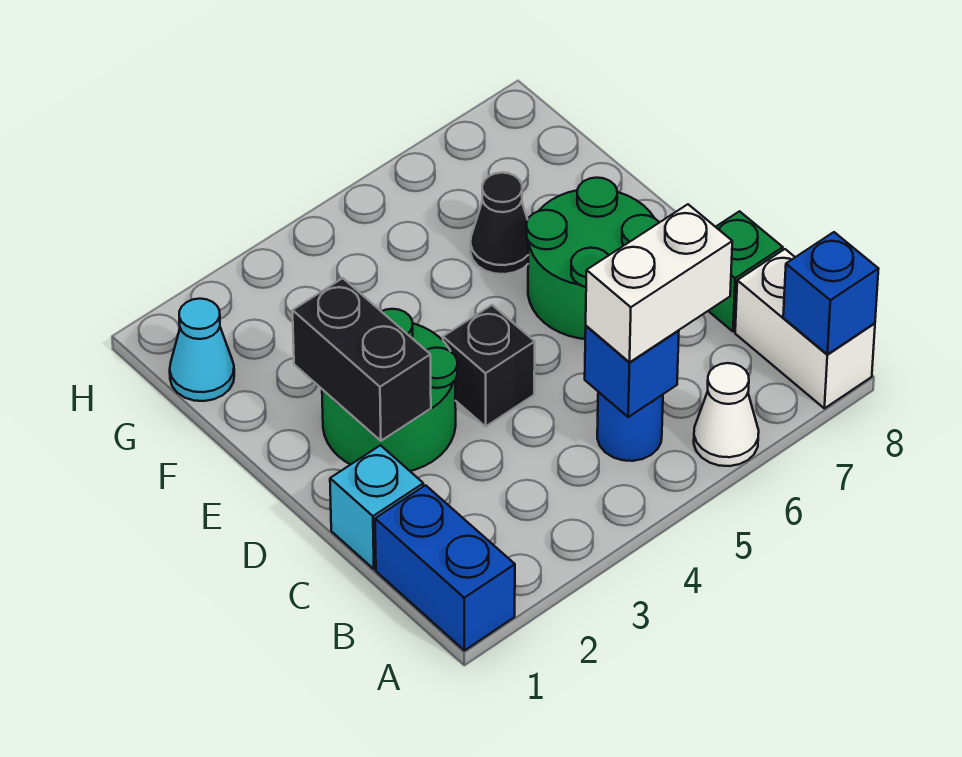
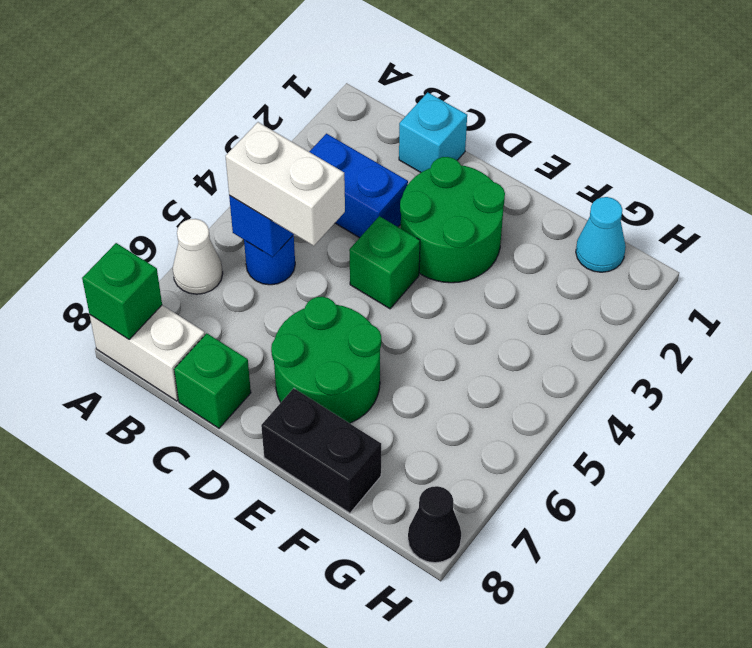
blue 1x2 brick [375,485,515,651] -> blue 1x2 brick moved to [309,134,408,238]
blue 1x1 brick [783,232,878,354] -> green 1x1 brick [82,243,162,339]
white 1x2 brick [586,204,732,362] -> white 1x2 brick turned to [226,122,345,246]
black 1x2 brick [292,278,431,441] -> black 1x2 brick moved to [261,388,381,513]
black 1x1 brick [443,305,535,427] -> green 1x1 brick [349,216,420,309]
black 1x1 cone [470,173,528,274] -> black 1x1 cone moved to [408,486,461,563]

